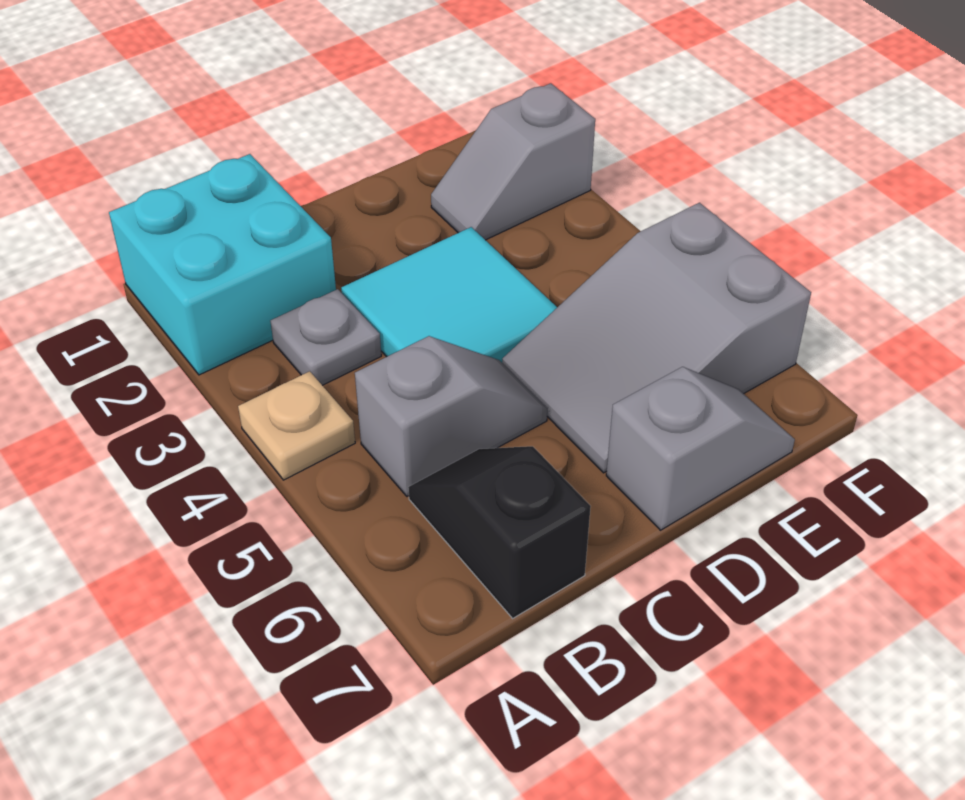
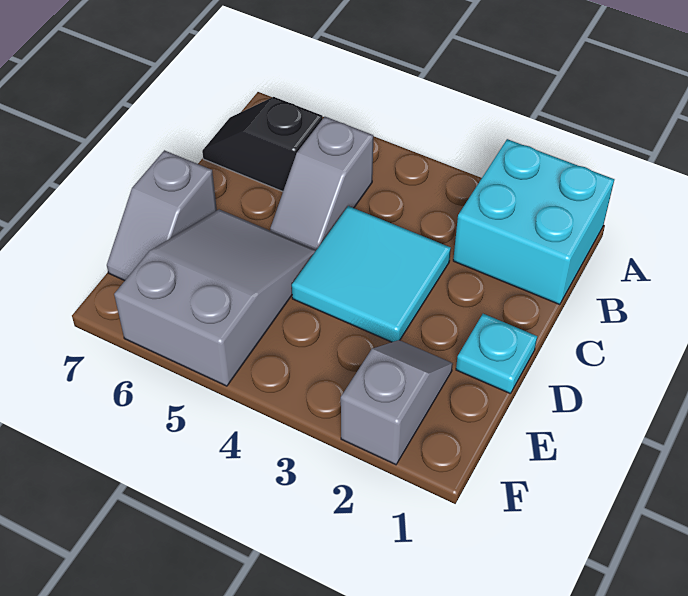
tan 1x1 plate [238,371,355,480] -> none
grey 1x1 plate [270,289,381,385] -> none
black 1x2 slope [408,446,591,618] -> black 1x2 slope turned to [202,97,322,192]
none -> cyan 1x1 plate [456,314,537,394]

